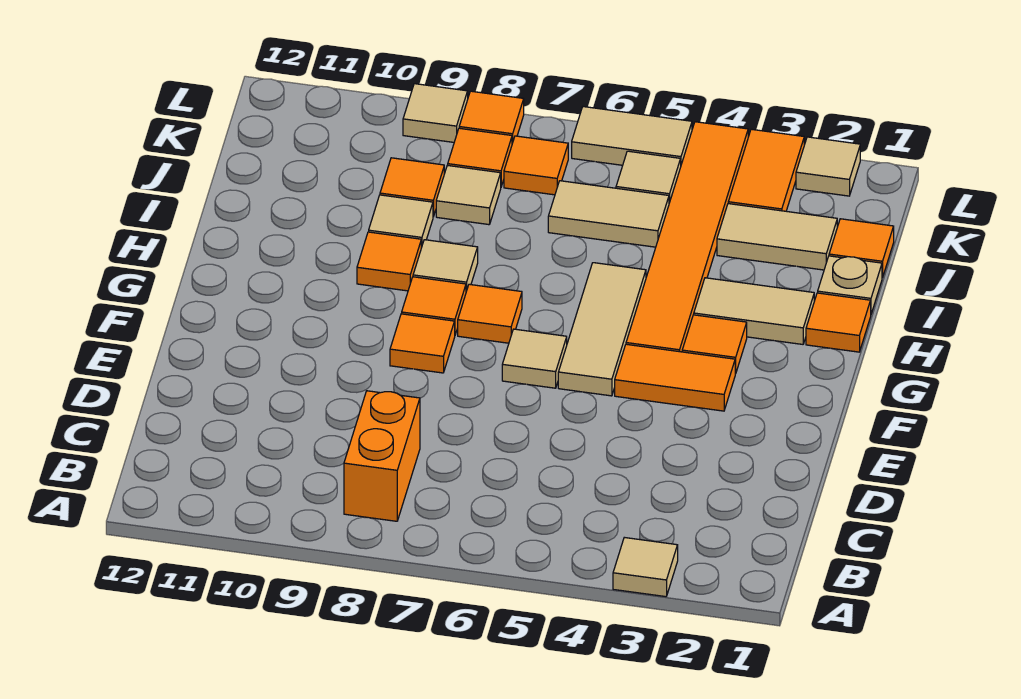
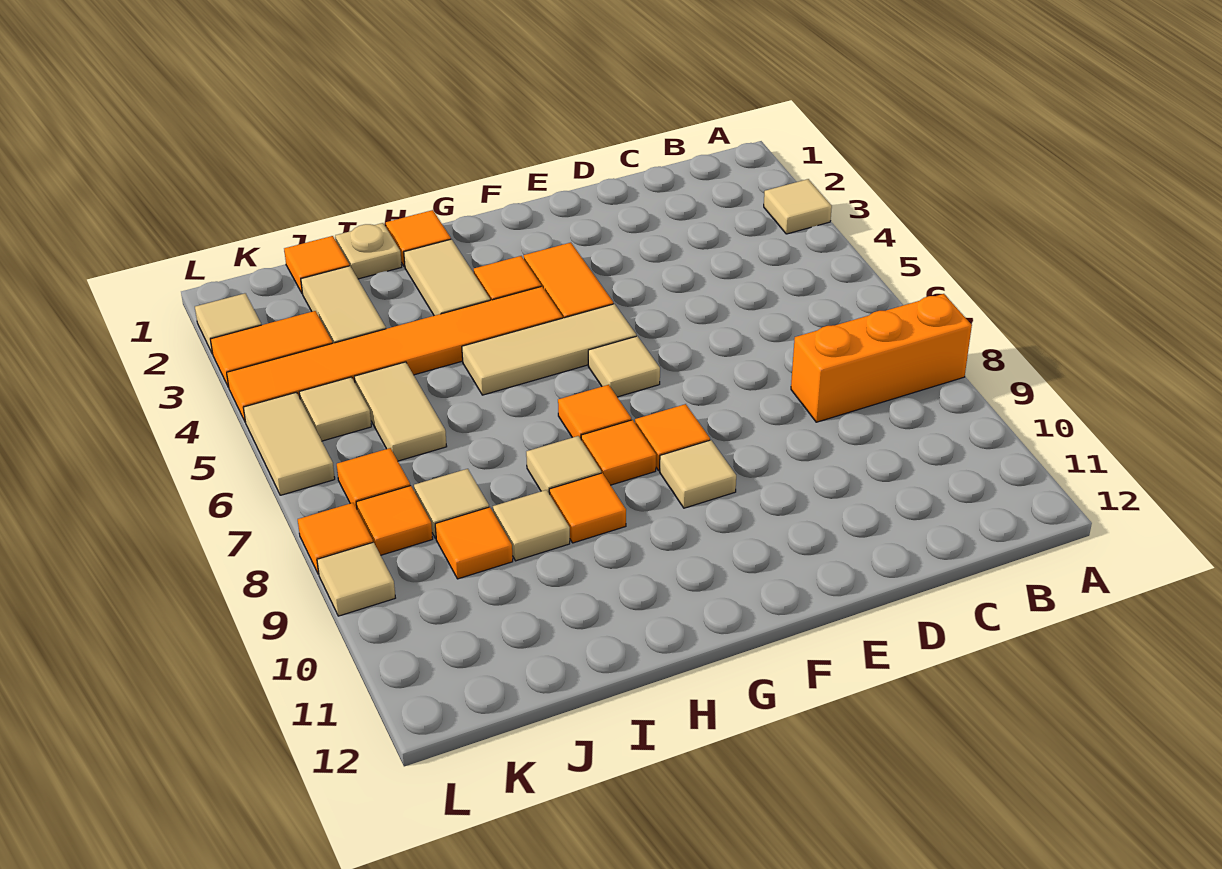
orange 1x2 brick [344,391,420,521] -> orange 1x3 brick [791,294,972,422]
none -> tan 1x1 tile [660,440,736,508]

